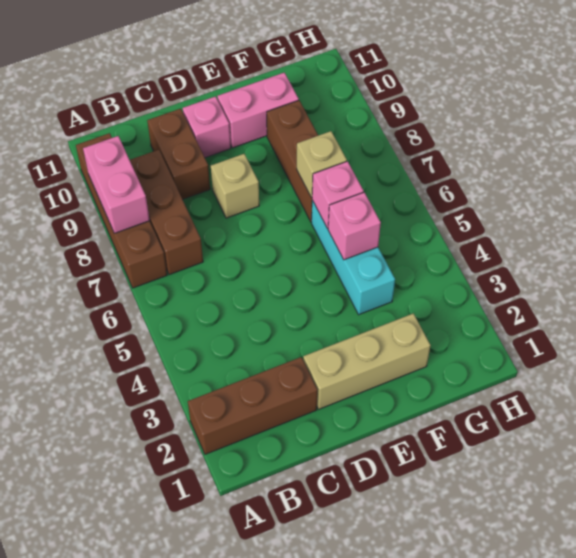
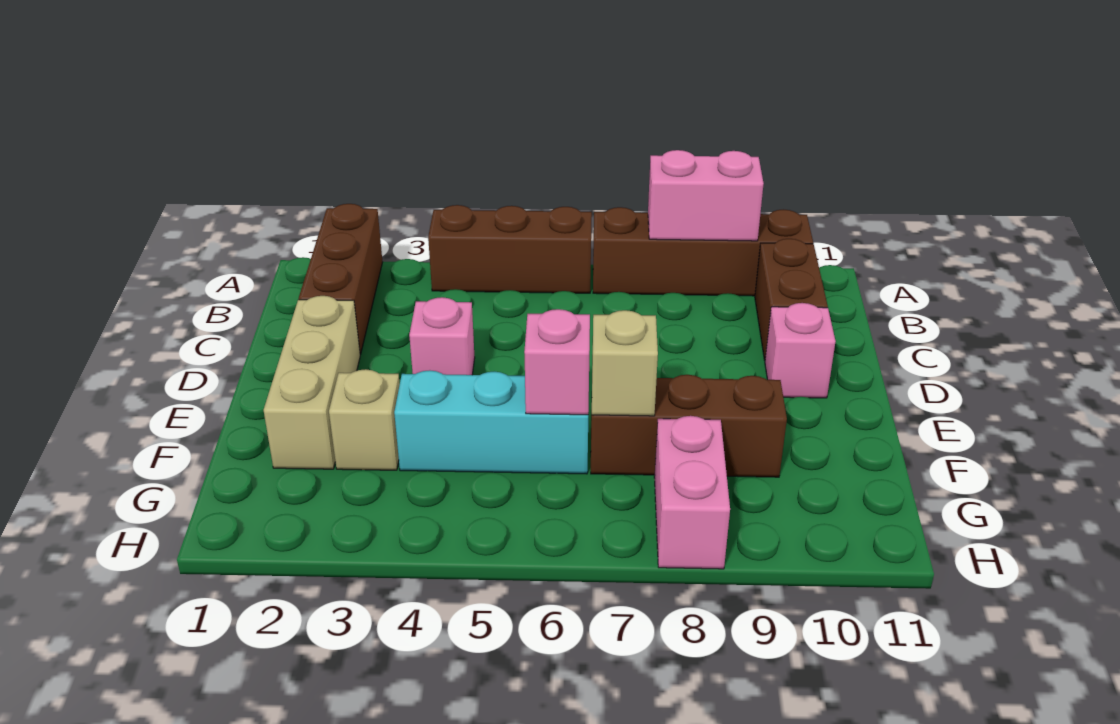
brown 1x3 brick [130,150,203,275] -> brown 1x3 brick moved to [428,205,592,293]
brown 1x2 brick [147,109,210,199] -> brown 1x2 brick turned to [755,239,828,360]
tan 1x1 brick [211,154,259,218] -> tan 1x1 brick moved to [329,369,400,470]
pink 1x2 brick [217,73,299,148] -> pink 1x2 brick moved to [654,416,730,569]
pink 1x1 brick [328,192,381,260] -> pink 1x1 brick moved to [409,297,475,375]

